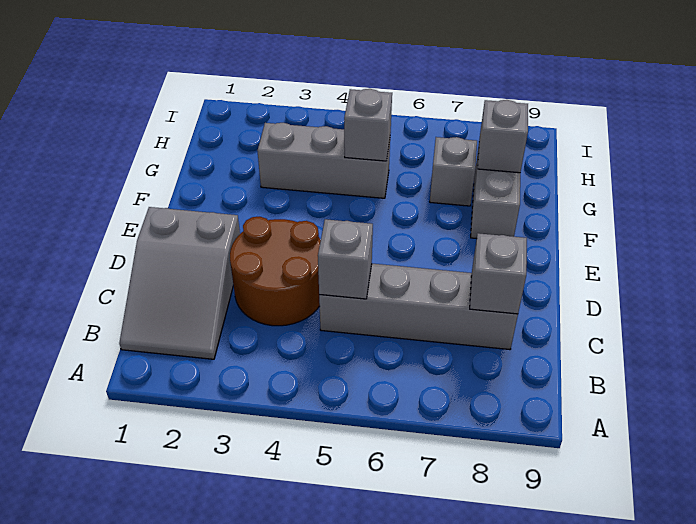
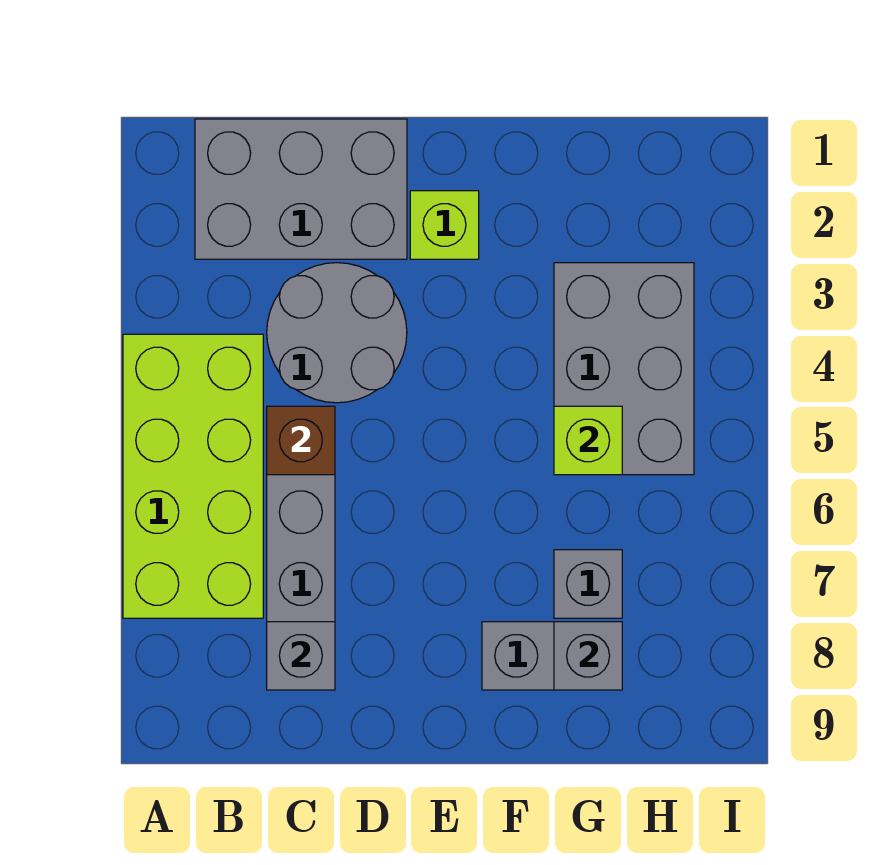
none -> lime 2x4 brick [123,334,263,618]
grey 2x3 slope [119,207,240,359] -> grey 2x3 brick [195,119,407,259]
brown 2x2 round brick [230,217,321,326] -> grey 2x2 round brick [267,263,407,403]
grey 1x1 brick [318,219,373,299] -> brown 1x1 brick [267,406,335,475]
none -> lime 1x1 brick [410,191,479,259]
grey 1x3 brick [257,123,390,198] -> grey 2x3 brick [554,263,694,475]
grey 1x1 brick [344,89,392,161] -> lime 1x1 brick [554,406,622,475]

